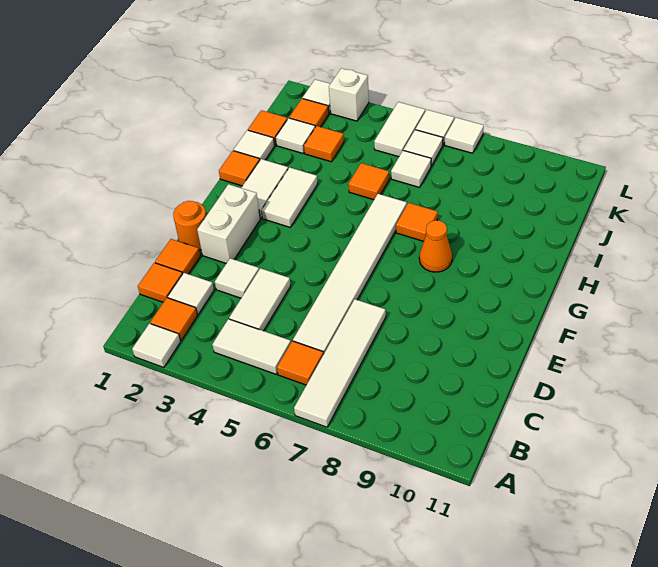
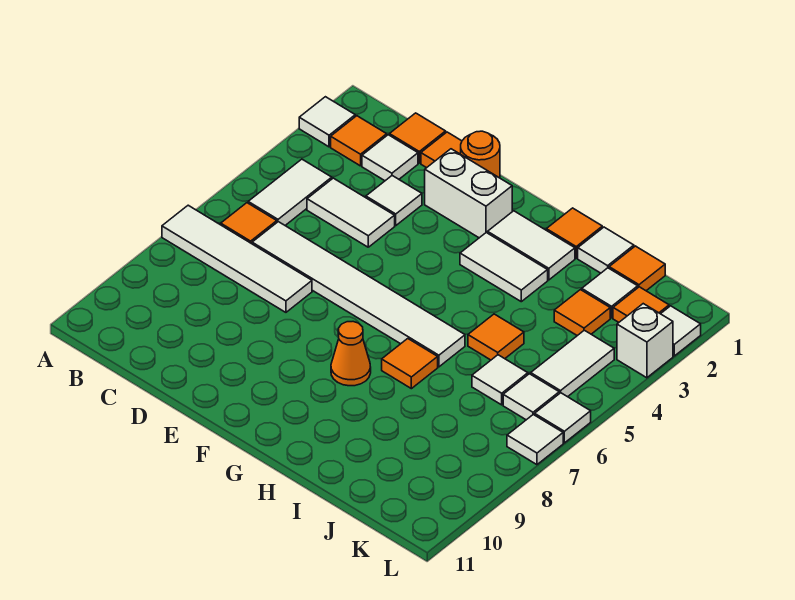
white 1x2 tile [374,102,425,157] -> white 1x2 tile turned to [531,330,614,397]

